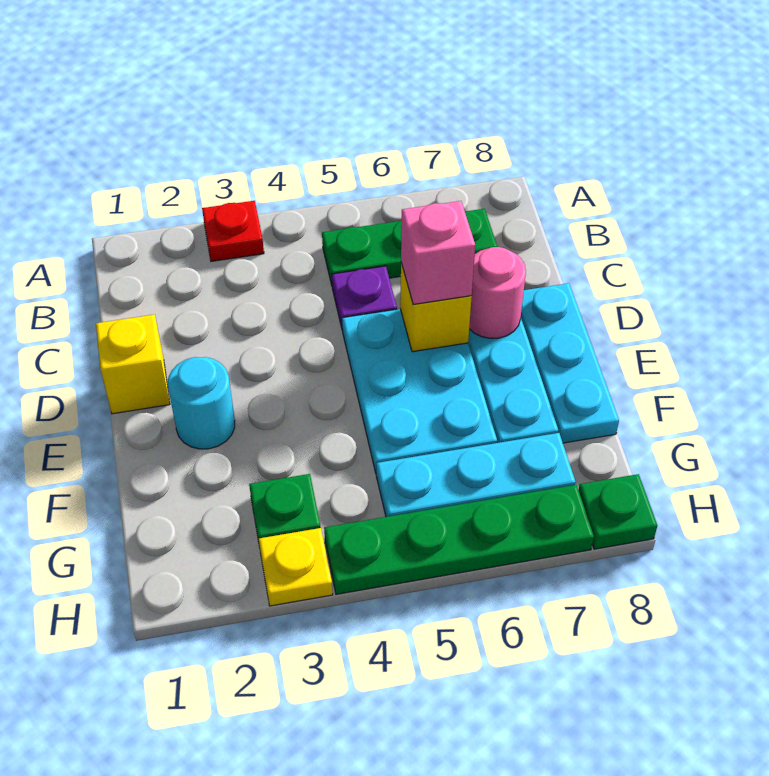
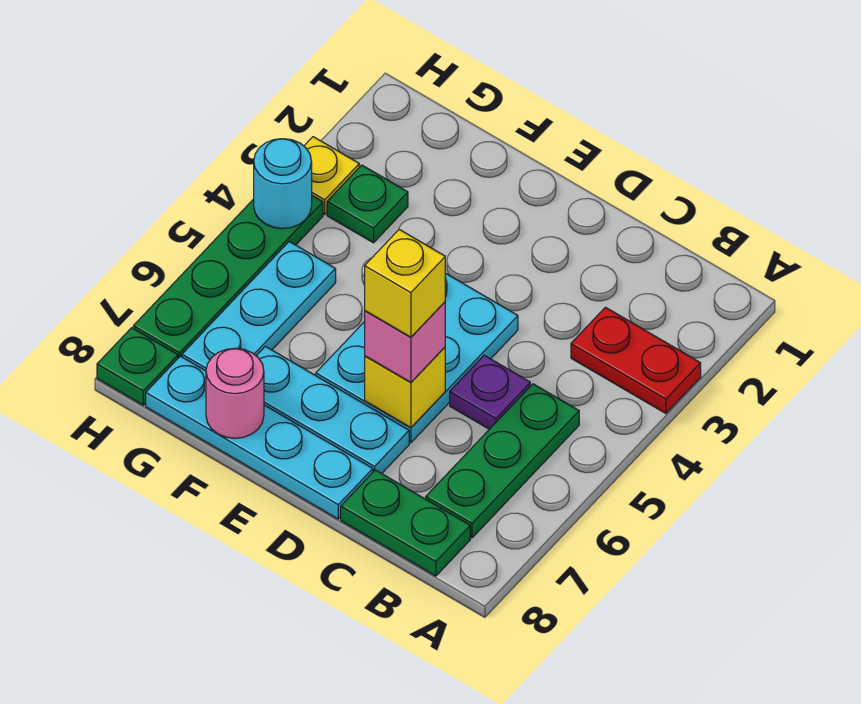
red 1x1 plate [202,201,264,261] -> red 1x2 plate [571,307,701,413]
none -> green 1x2 plate [341,470,470,576]
yellow 1x1 brick [96,314,170,414] -> yellow 1x1 brick moved to [365,230,445,337]
cyan 2x3 plate [342,309,497,473] -> cyan 2x3 plate turned to [316,273,518,443]
pink 1x1 round brick [469,247,526,338] -> pink 1x1 round brick moved to [206,348,264,438]
cyan 1x3 plate [521,283,619,443] -> cyan 1x4 plate [146,356,373,519]
cyan 1x1 round brick [168,357,235,449] -> cyan 1x1 round brick moved to [254,139,312,229]

